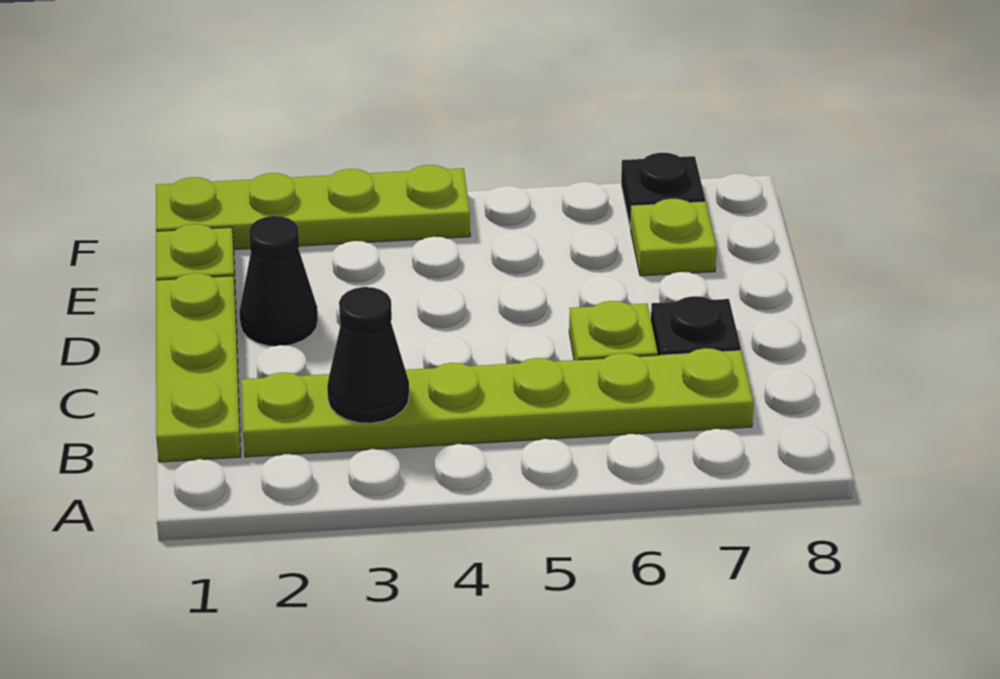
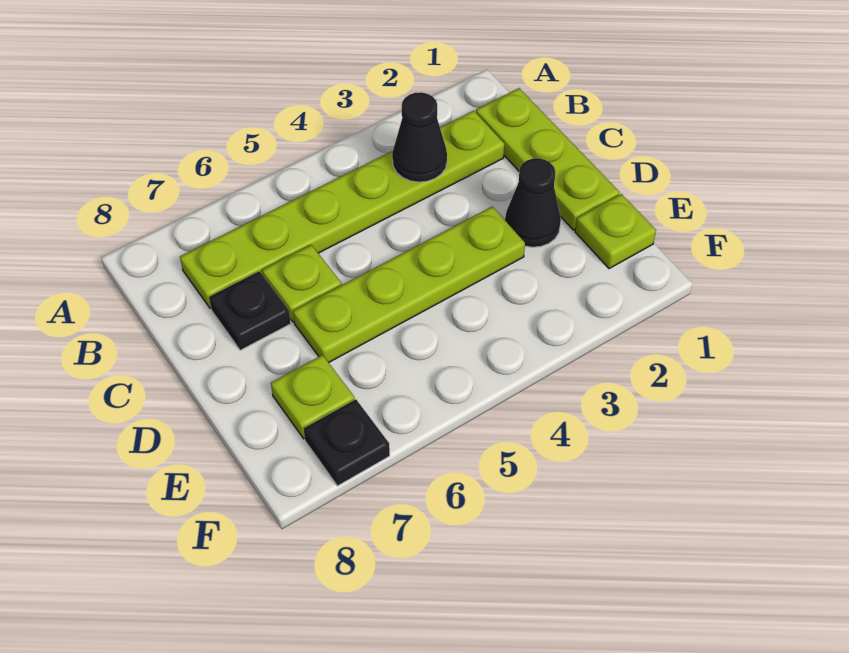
lime 1x4 plate [156,165,470,250] -> lime 1x4 plate moved to [293,206,525,363]

